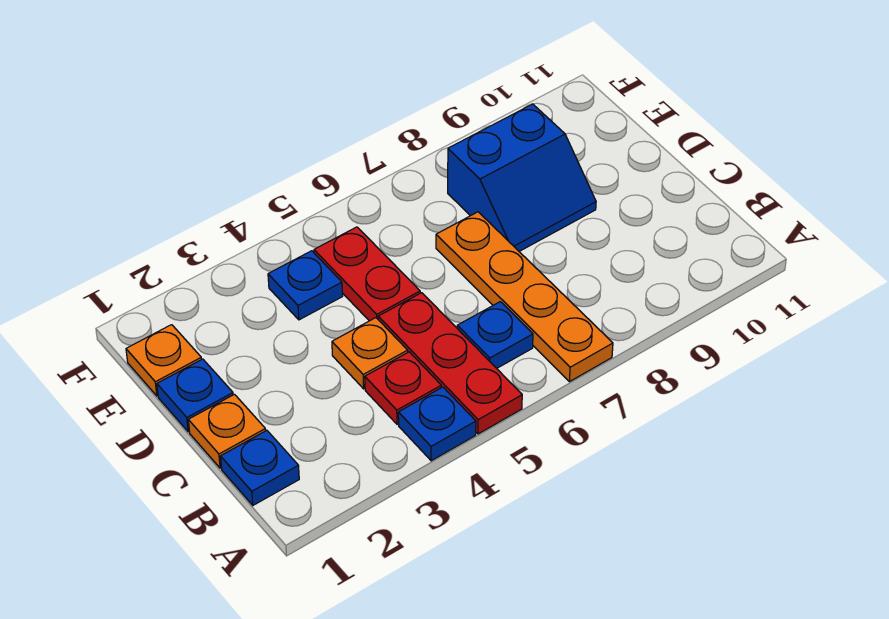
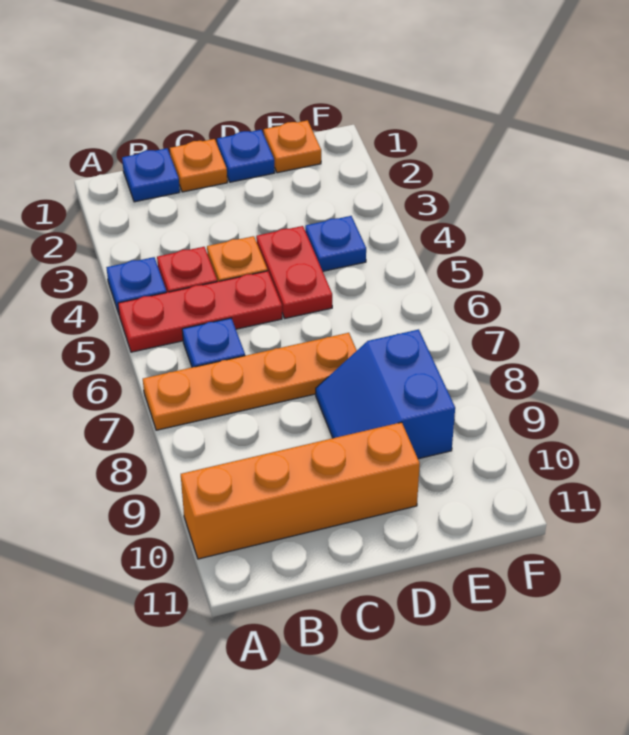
none -> orange 1x4 brick [181,422,420,559]
red 1x2 plate [314,227,420,321] -> red 1x2 plate turned to [256,226,332,318]

